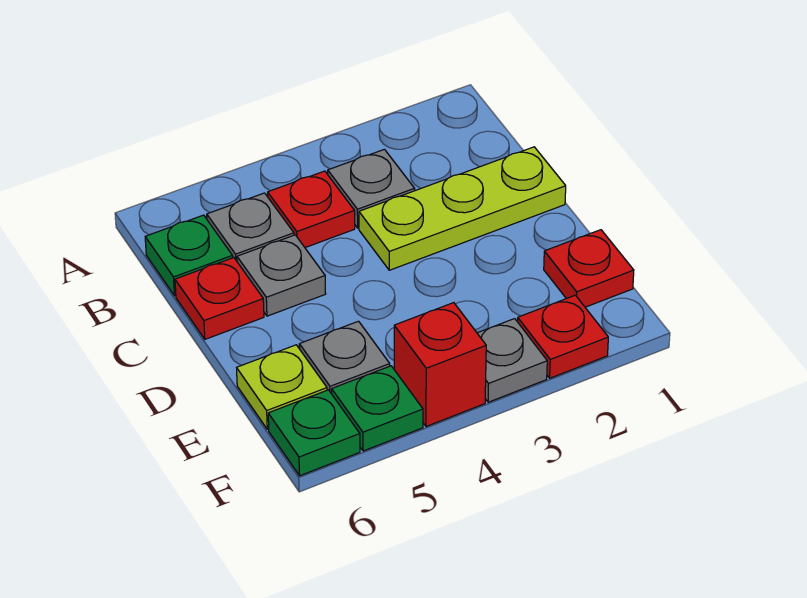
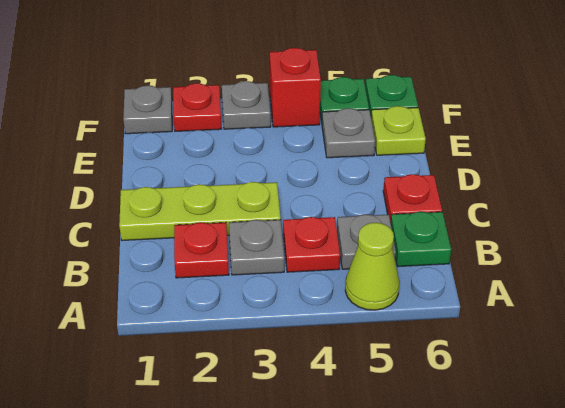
none -> lime 1x1 cone [345,223,399,310]
grey 1x1 plate [237,235,326,316] -> grey 1x1 plate moved to [123,85,172,134]
red 1x1 plate [544,230,634,307] -> red 1x1 plate moved to [174,222,229,278]

